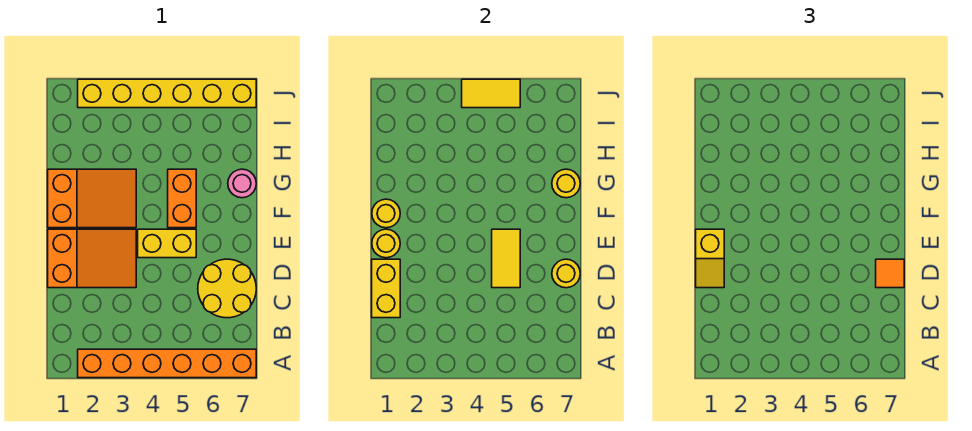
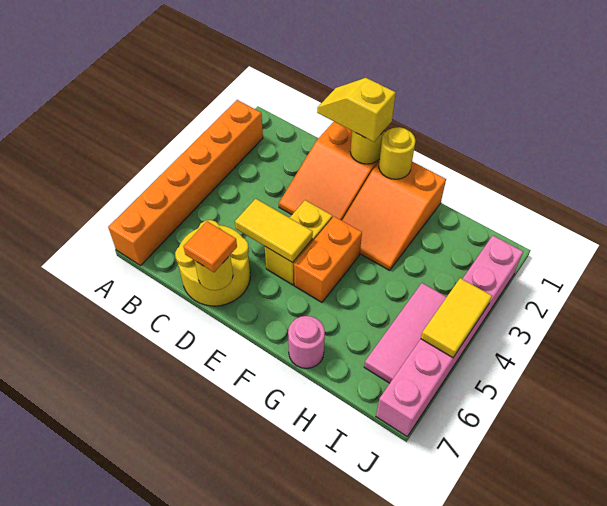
yellow 1x2 brick [372,259,400,318] -> none
orange 1x2 brick [168,169,196,228] -> orange 1x2 brick turned to [294,217,362,302]
yellow 1x1 round brick [552,169,580,198] -> none
none -> pink 1x3 tile [364,283,446,383]
yellow 1x6 brick [78,79,256,108] -> pink 1x6 brick [376,236,523,437]

